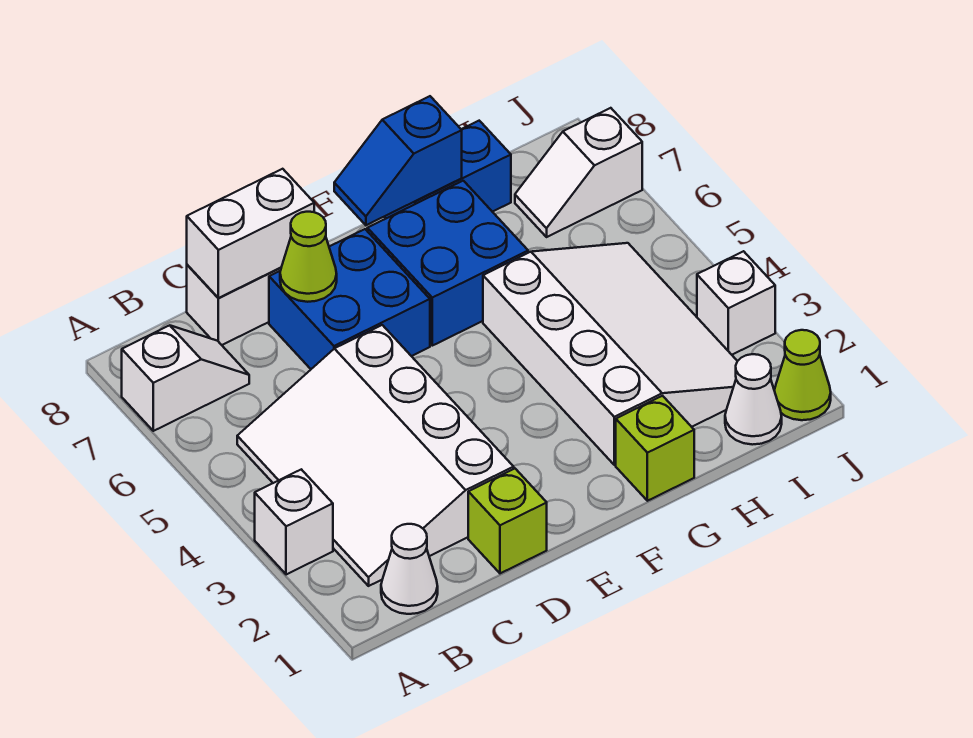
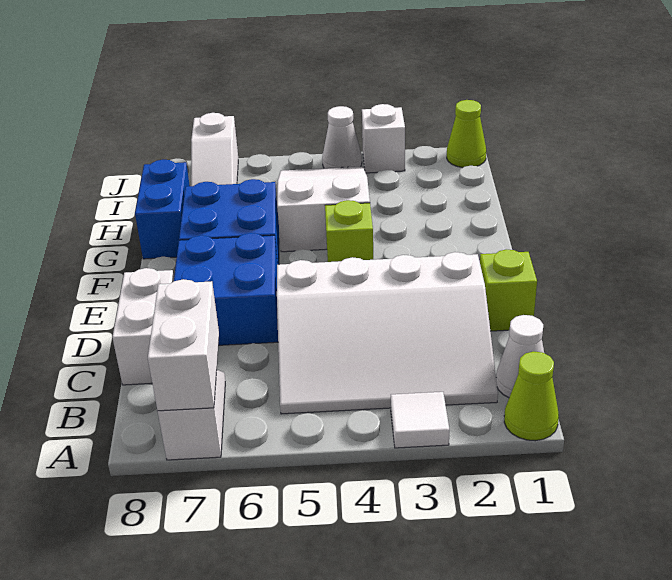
white 1x1 brick [255,469,333,574] -> white 1x1 tile [391,392,449,448]
white 1x2 brick [187,169,314,298] -> white 1x2 brick moved to [148,279,219,411]
lime 1x1 cone [280,212,337,302] -> lime 1x1 cone moved to [504,351,559,441]
blue 1x2 slope [334,96,462,225] -> none
lime 1x1 brick [616,396,694,501] -> lime 1x1 brick moved to [325,200,374,262]
white 3x4 slope [483,243,737,465] -> white 2x3 slope [277,166,370,252]
white 1x1 cone [725,354,782,445] -> white 1x1 cone moved to [322,106,362,168]
white 1x2 slope [515,108,642,237] -> white 1x3 slope [191,113,238,186]

